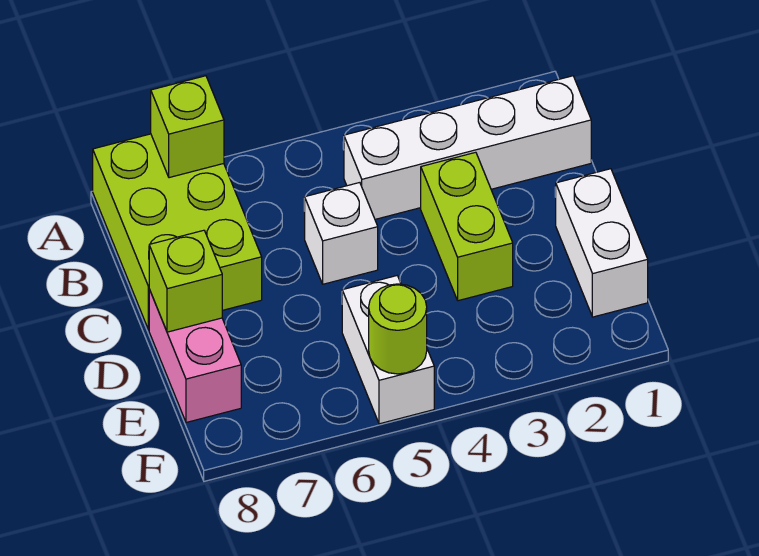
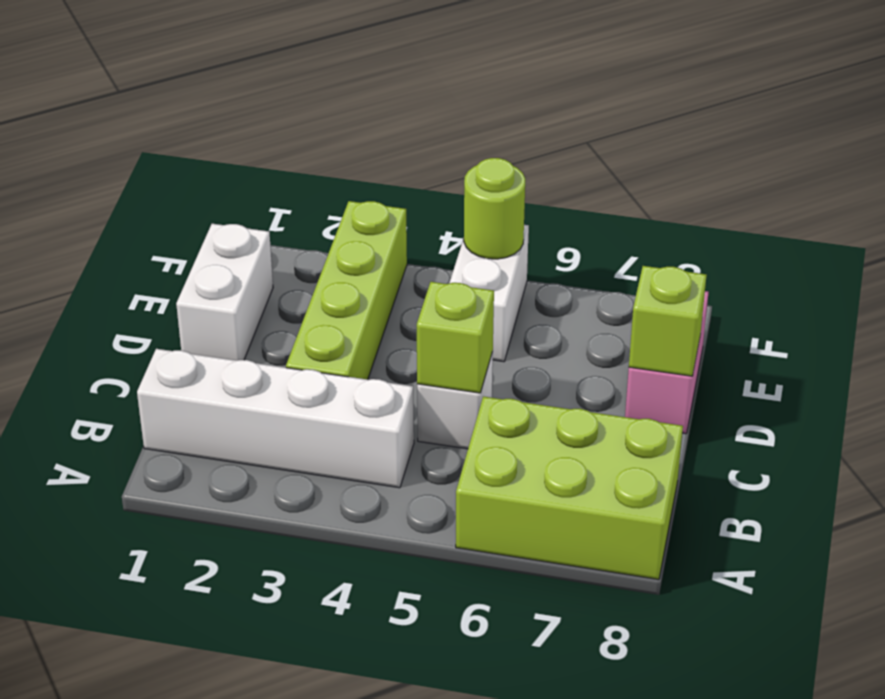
lime 2x3 brick [93,134,262,330] -> lime 2x3 brick turned to [456,396,683,580]
lime 1x1 brick [151,76,224,178] -> lime 1x1 brick moved to [417,282,494,393]
lime 1x2 brick [421,152,513,301] -> lime 1x4 brick [286,201,407,380]

